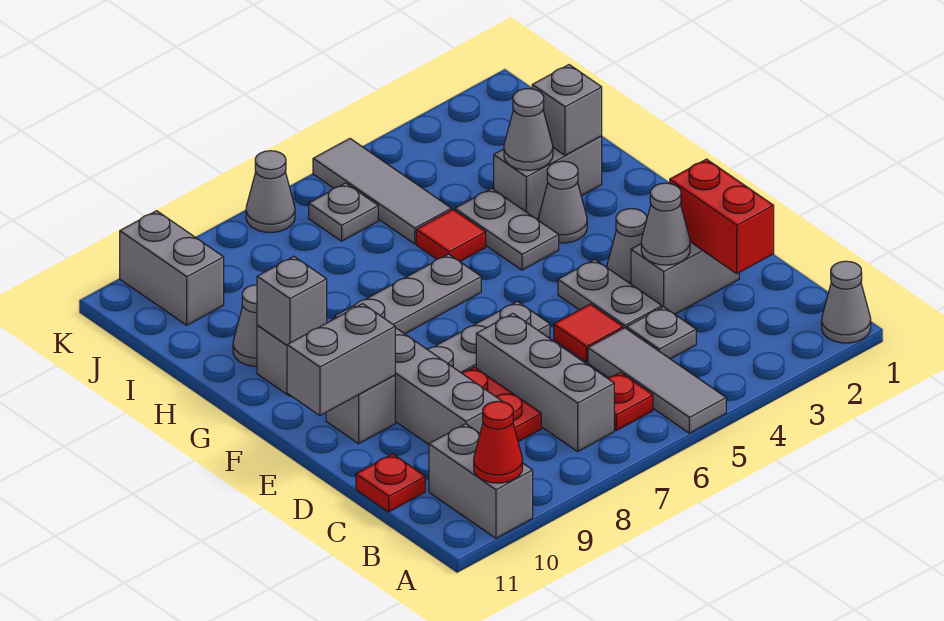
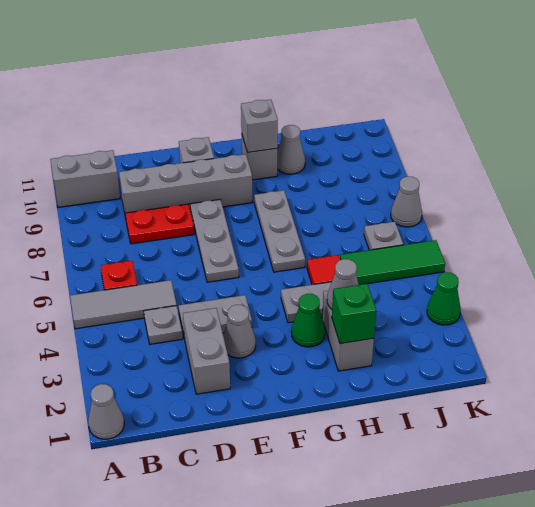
red 1x1 cone [474,401,523,483] -> none
grey 1x3 brick [476,314,614,451] -> none
red 1x2 brick [670,159,774,274] -> none
red 1x1 plate [356,454,425,512] -> none
grey 1x1 cone [641,183,690,265] -> none
red 1x1 tile [554,304,623,362] -> none
grey 1x2 brick [287,304,395,416] -> none
grey 1x1 cone [538,161,587,243] -> green 1x1 cone [291,294,325,347]
grey 1x1 brick [532,65,602,155] -> green 1x1 brick [332,284,376,344]
grey 1x3 tile [313,139,451,244] -> green 1x3 tile [340,240,445,285]
grey 1x2 brick [120,211,224,325] -> none
none -> green 1x1 cone [427,272,461,325]

